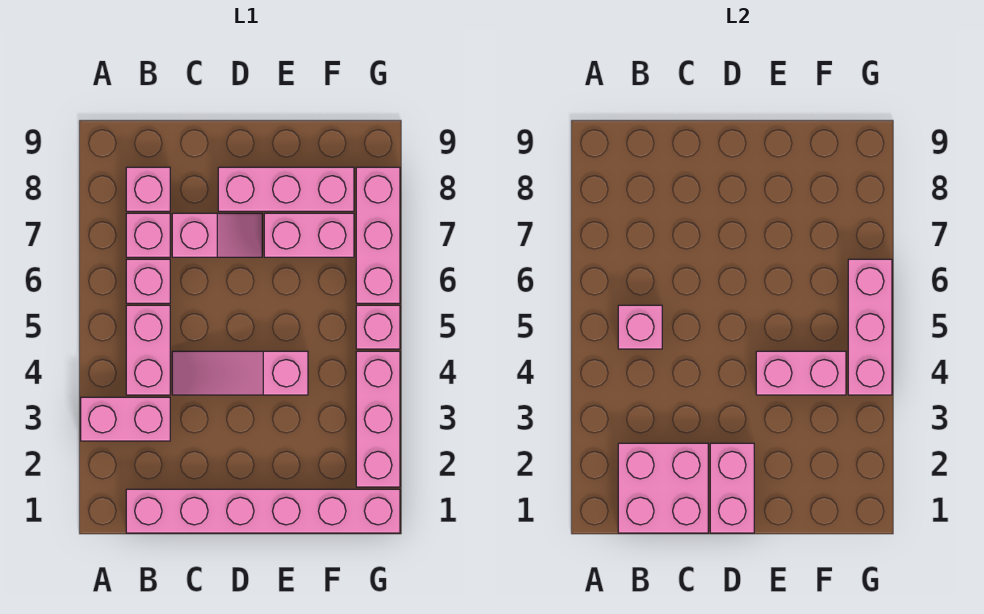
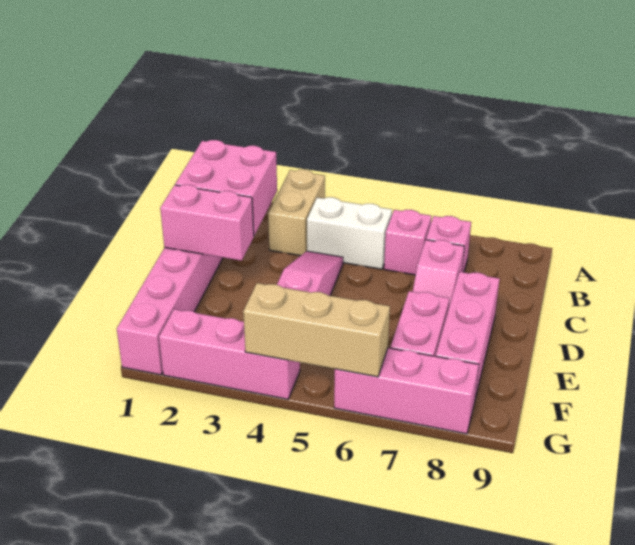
pink 1x2 brick [81,397,170,441] -> tan 1x2 brick [268,170,325,256]
pink 1x2 brick [126,305,170,395] -> white 1x2 brick [307,197,392,269]
pink 1x1 brick [618,305,662,349] -> none
pink 1x1 brick [126,167,170,211] -> none
pink 1x2 brick [756,351,846,395] -> none
pink 1x3 brick [848,259,892,395] -> tan 1x3 brick [243,283,390,377]
pink 1x1 brick [356,305,400,349] -> none

